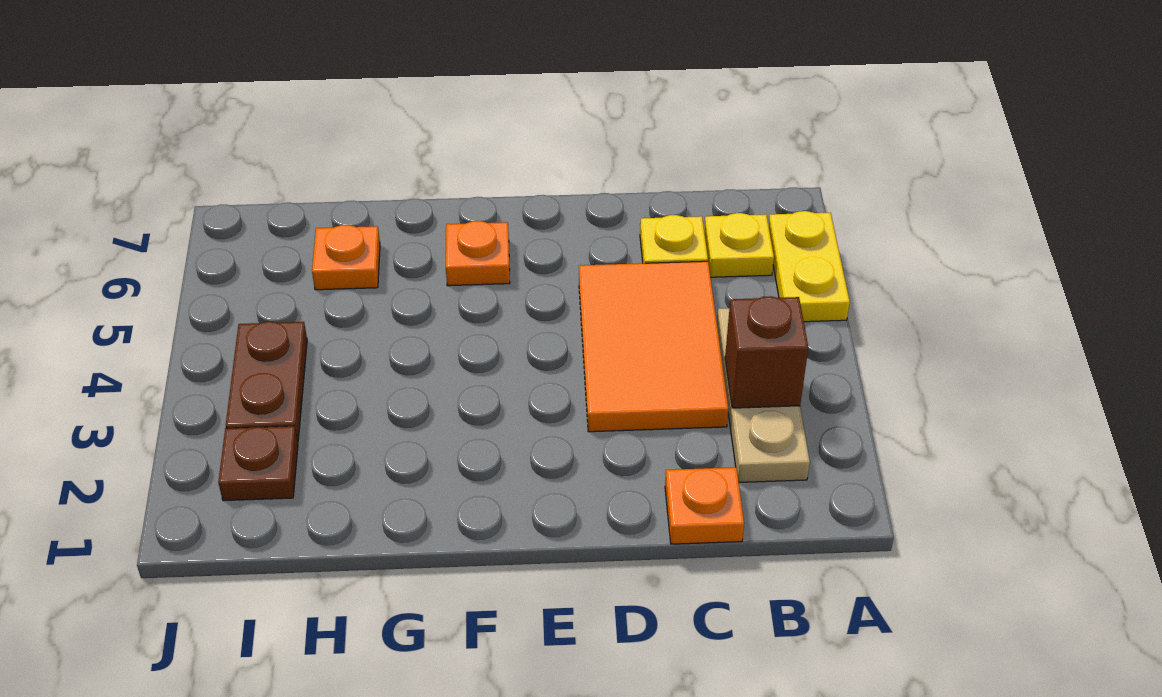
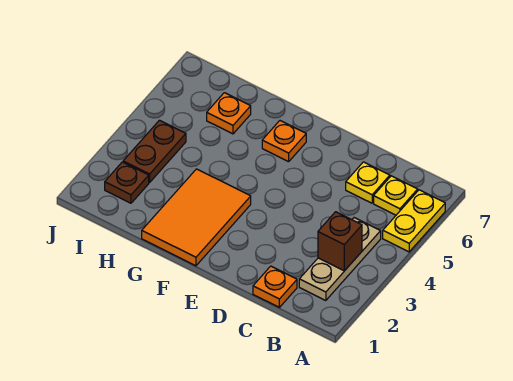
orange 2x3 tile [579,261,728,432] -> orange 2x3 tile moved to [142,169,251,266]

